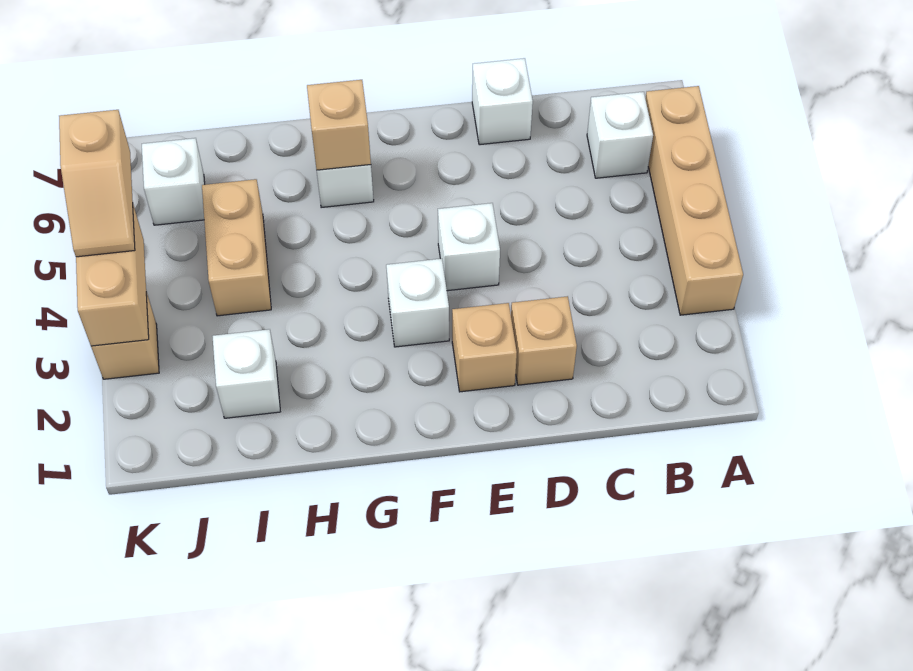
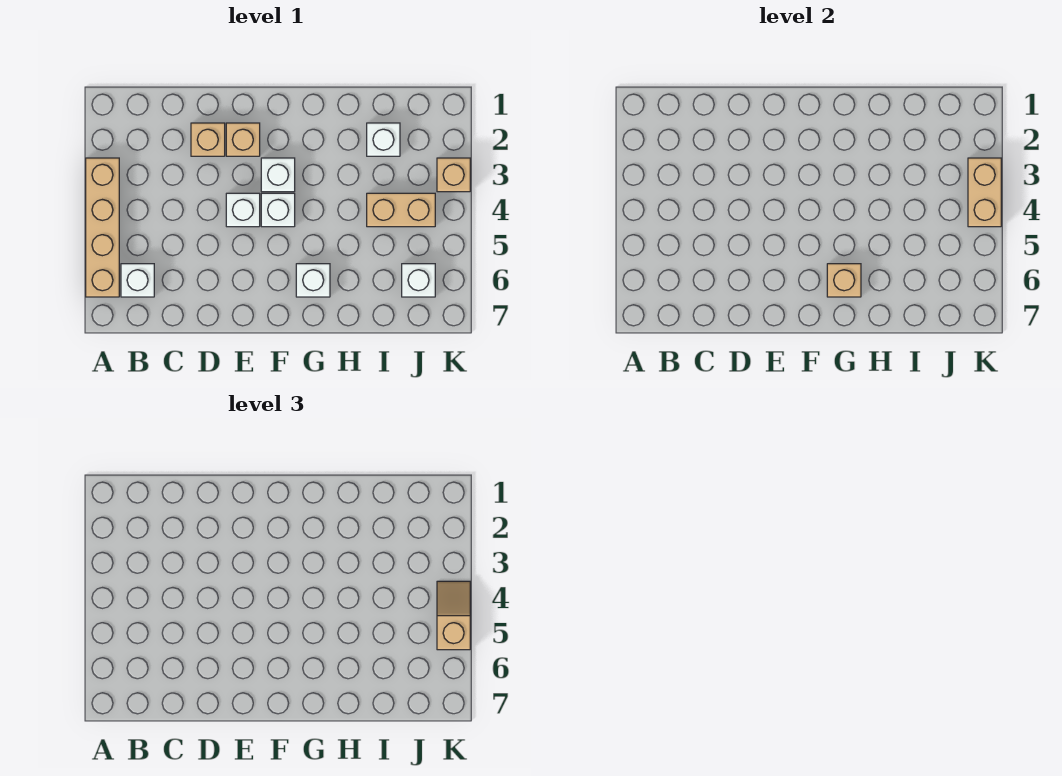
white 1x1 brick [472,58,533,145] -> white 1x1 brick moved to [261,193,295,227]
tan 1x2 brick [202,179,271,316] -> tan 1x2 brick turned to [367,193,435,227]

